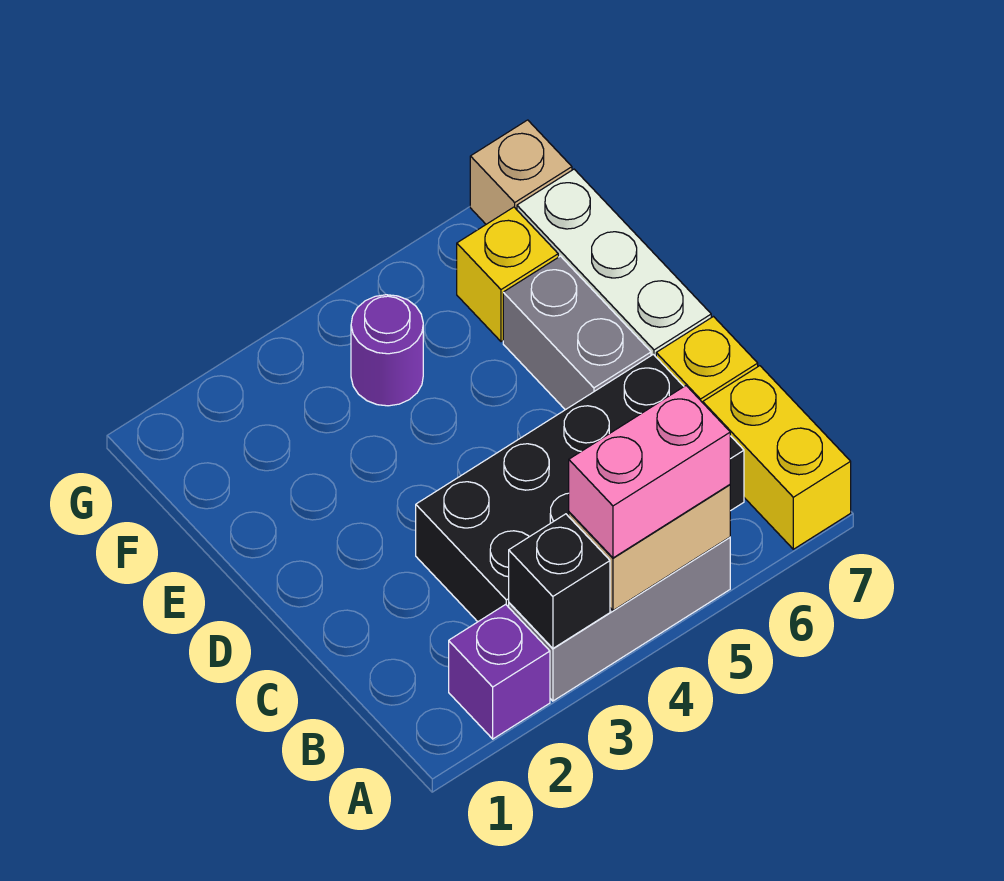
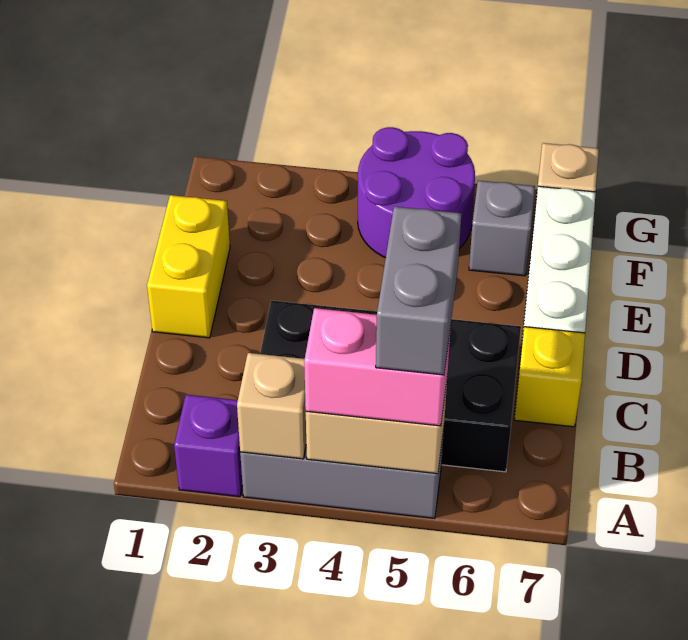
black 1x1 brick [509,514,610,648] -> tan 1x1 brick [237,353,306,459]
yellow 1x2 brick [703,366,851,549] -> yellow 1x2 brick moved to [147,195,230,338]
grey 1x2 brick [503,256,651,410] -> grey 1x2 brick moved to [376,206,462,375]
purple 1x1 round brick [351,295,423,406] -> purple 2x2 round brick [358,127,475,258]
yellow 1x1 brick [457,207,558,342] -> grey 1x1 brick [469,180,535,276]

